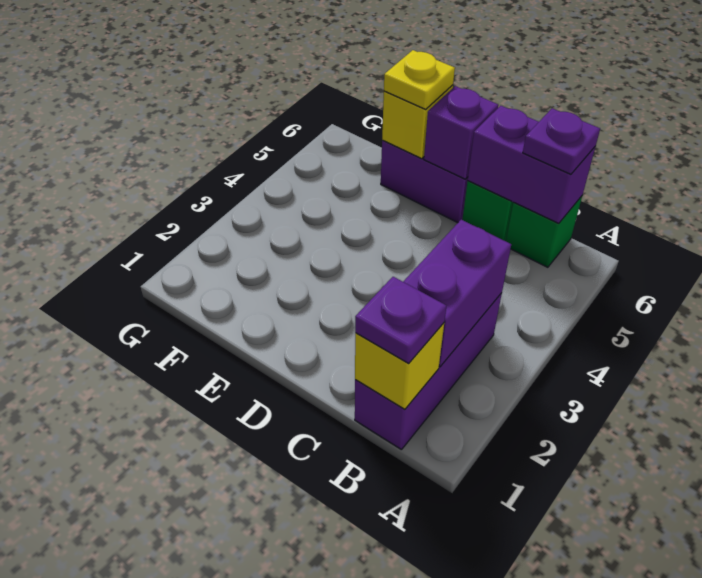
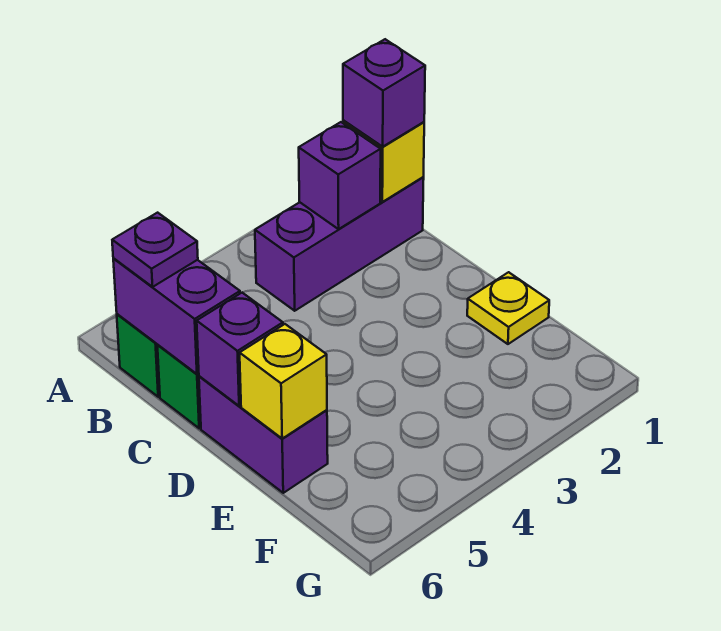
purple 1x1 plate [355,277,446,363] -> purple 1x1 brick [343,39,425,147]
purple 1x2 brick [403,220,511,367] -> purple 1x1 brick [299,122,381,229]
yellow 1x1 plate [384,50,455,109] -> yellow 1x1 plate moved to [467,272,549,344]

